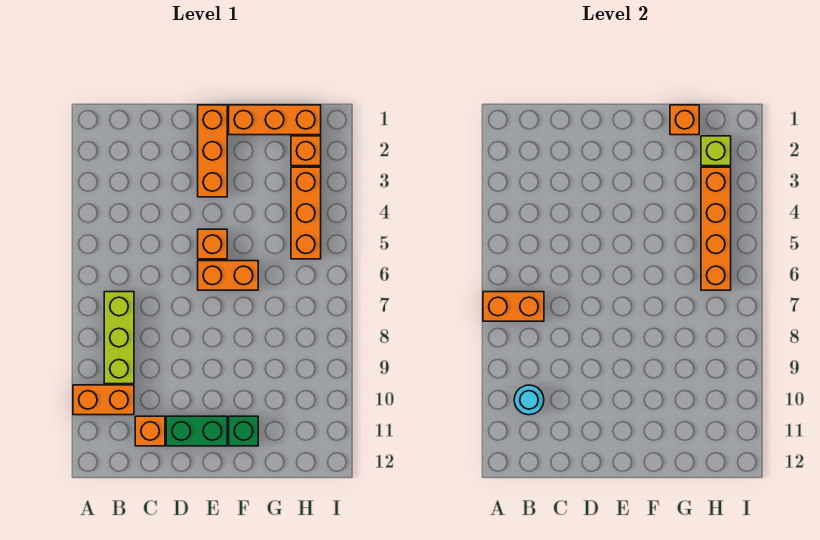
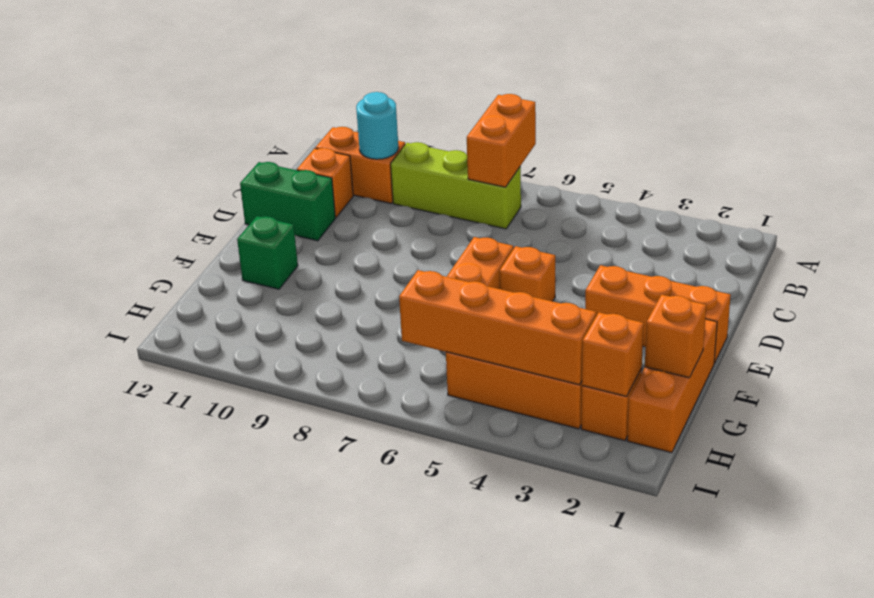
orange 1x2 brick [73,385,134,415] -> orange 1x2 brick turned to [316,127,405,203]
green 1x2 brick [166,416,227,446] -> green 1x2 brick turned to [240,162,335,241]
lime 1x1 brick [701,136,731,166] -> orange 1x1 brick [582,312,644,396]

